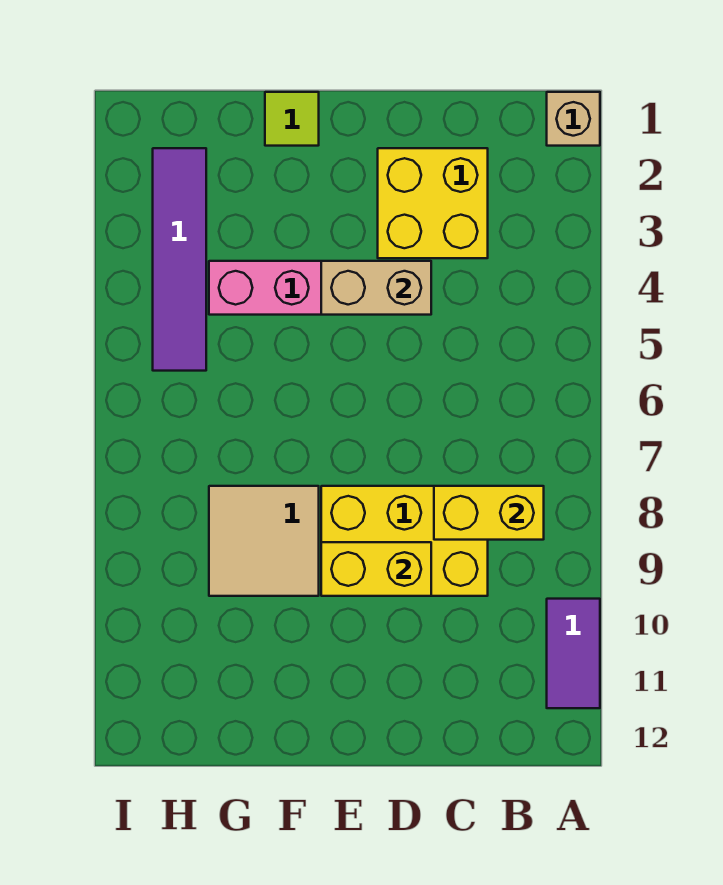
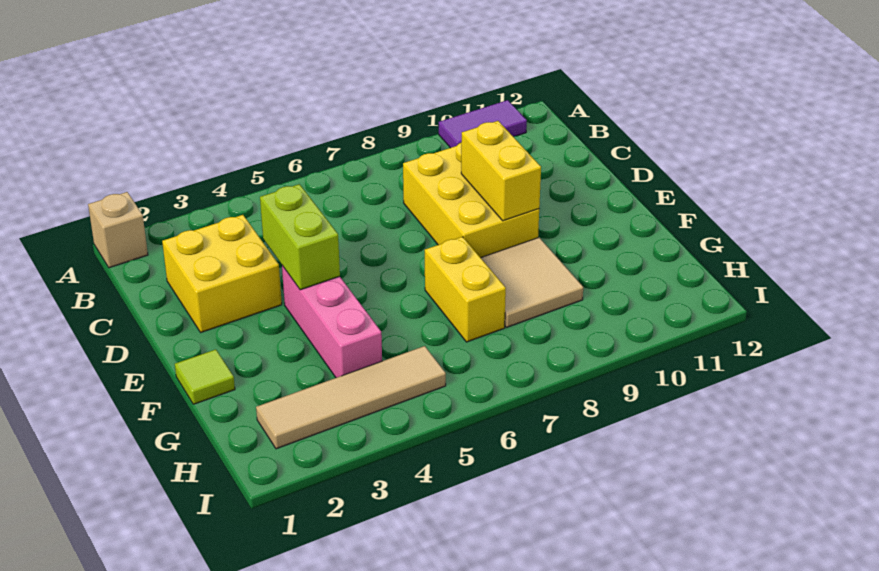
yellow 1x2 brick [434,486,544,540] -> yellow 1x2 brick moved to [425,237,506,342]
tan 1x2 brick [321,261,431,315] -> lime 1x2 brick [260,184,340,290]
purple 1x4 tile [153,148,206,371] -> tan 1x4 tile [256,346,446,449]

